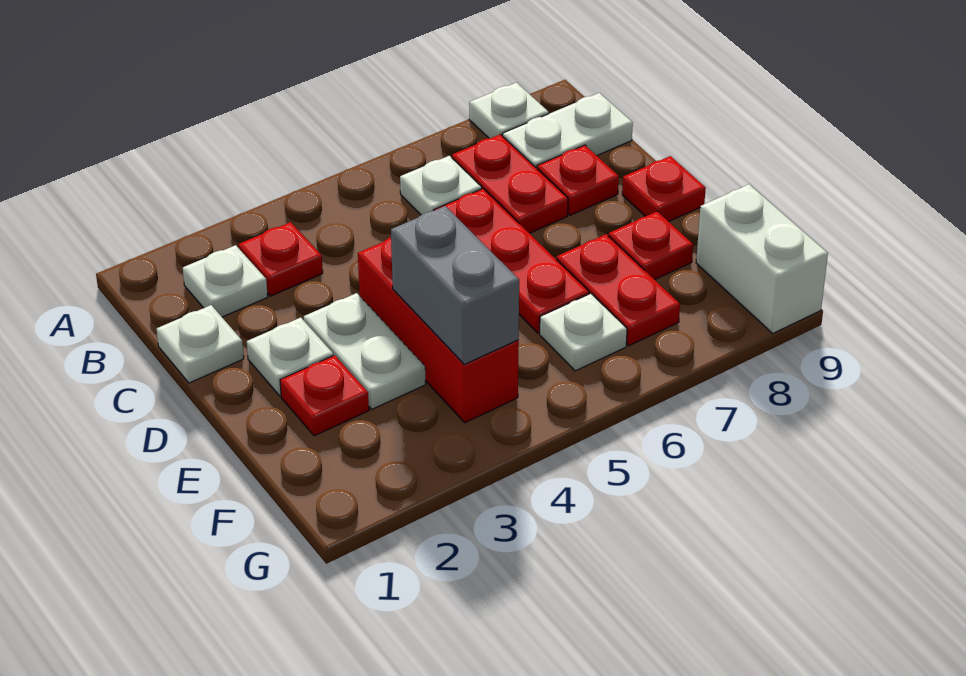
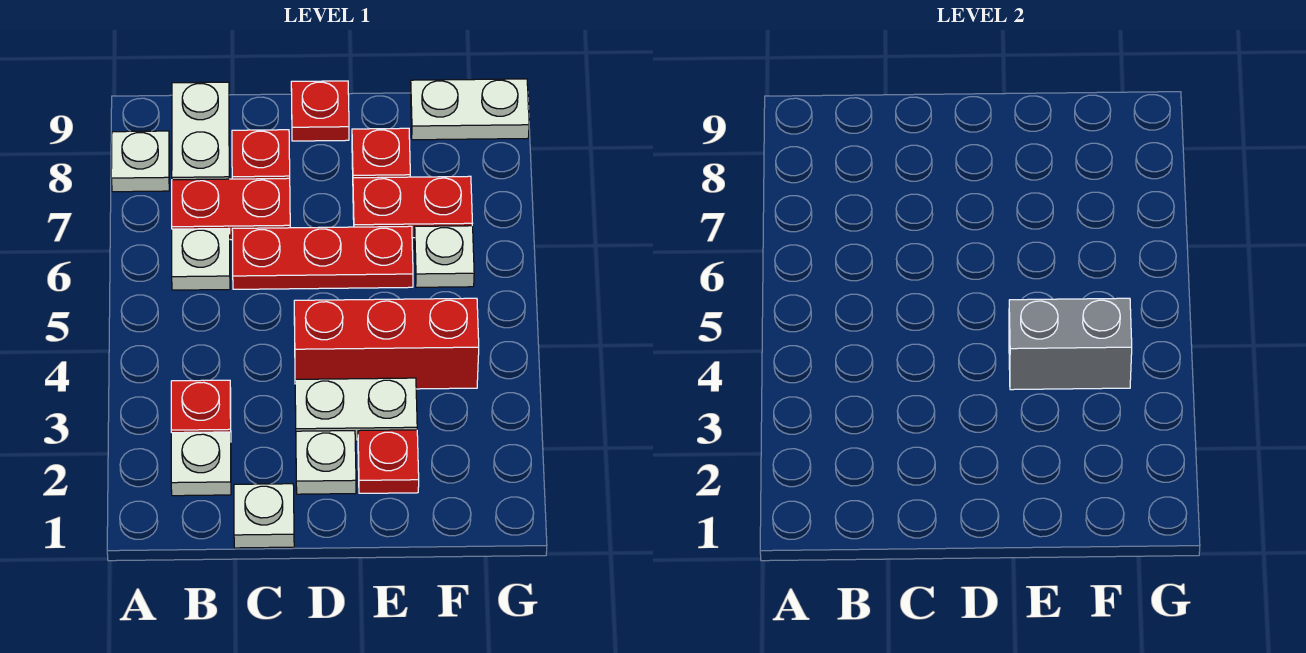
white 1x2 brick [696,184,828,333] -> white 1x2 plate [410,79,529,140]

